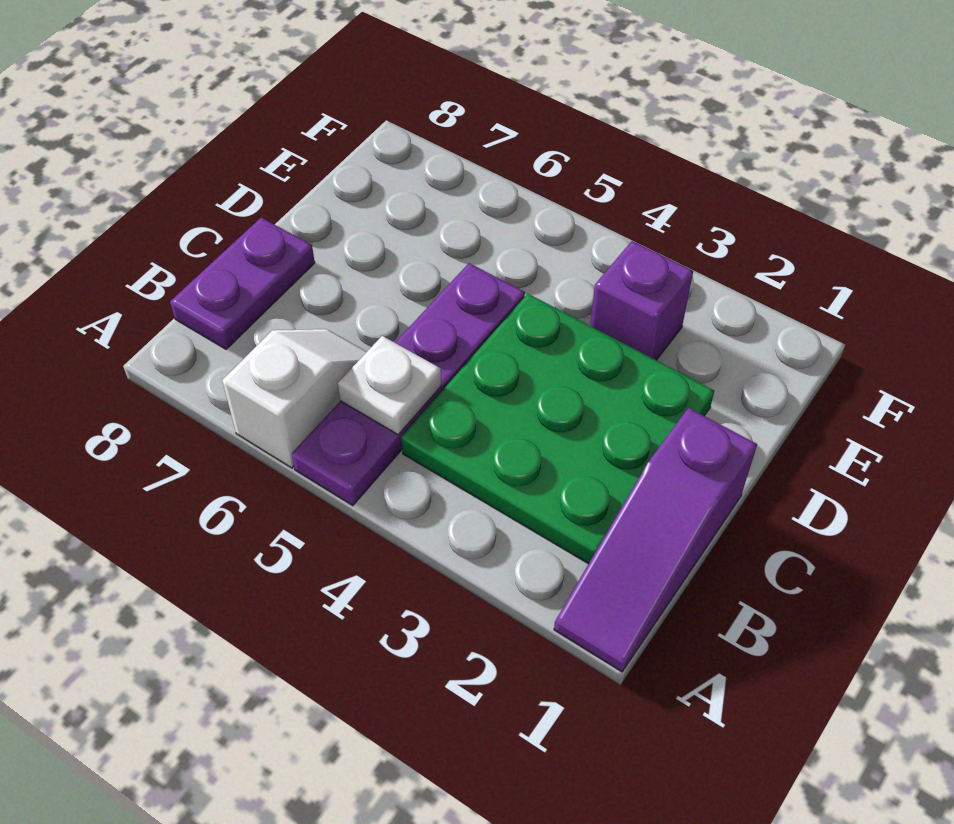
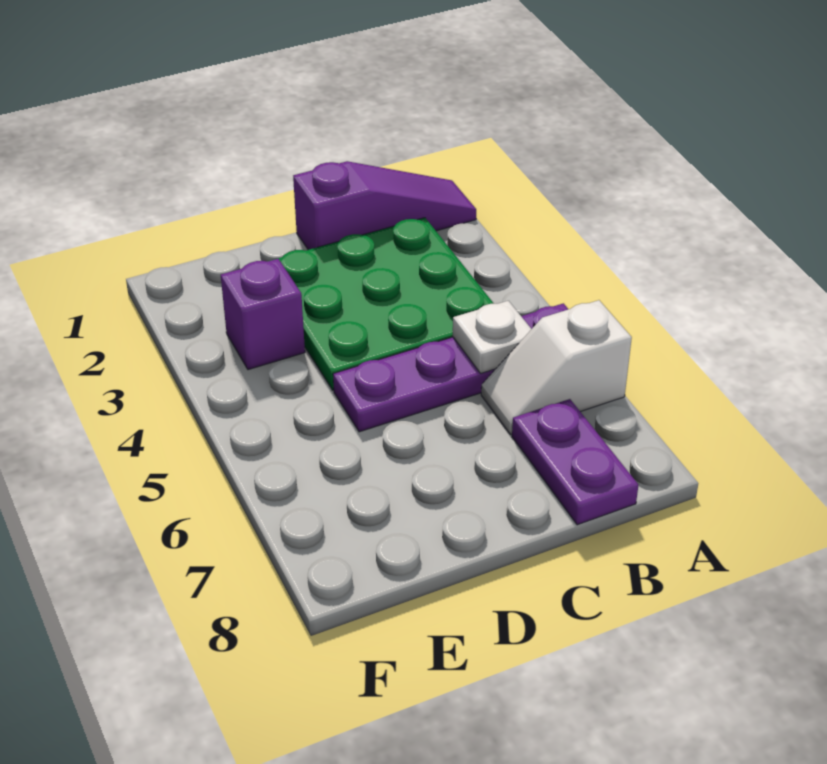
purple 1x2 plate [170,218,315,349] -> purple 1x2 plate turned to [512,399,638,525]

